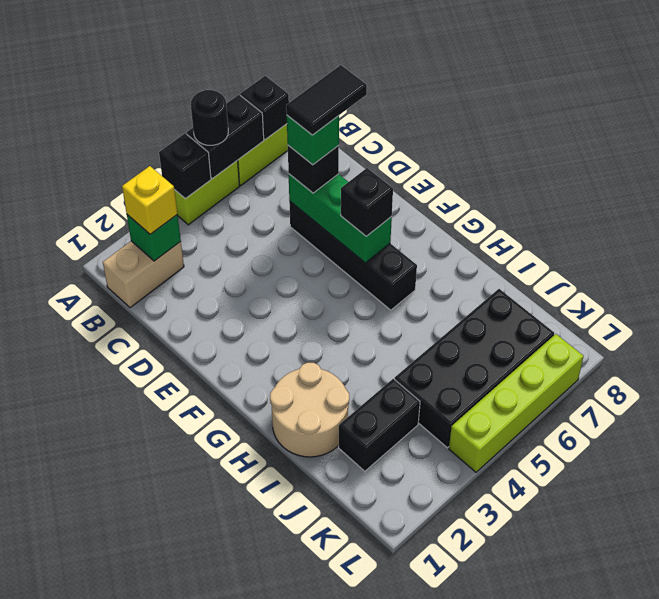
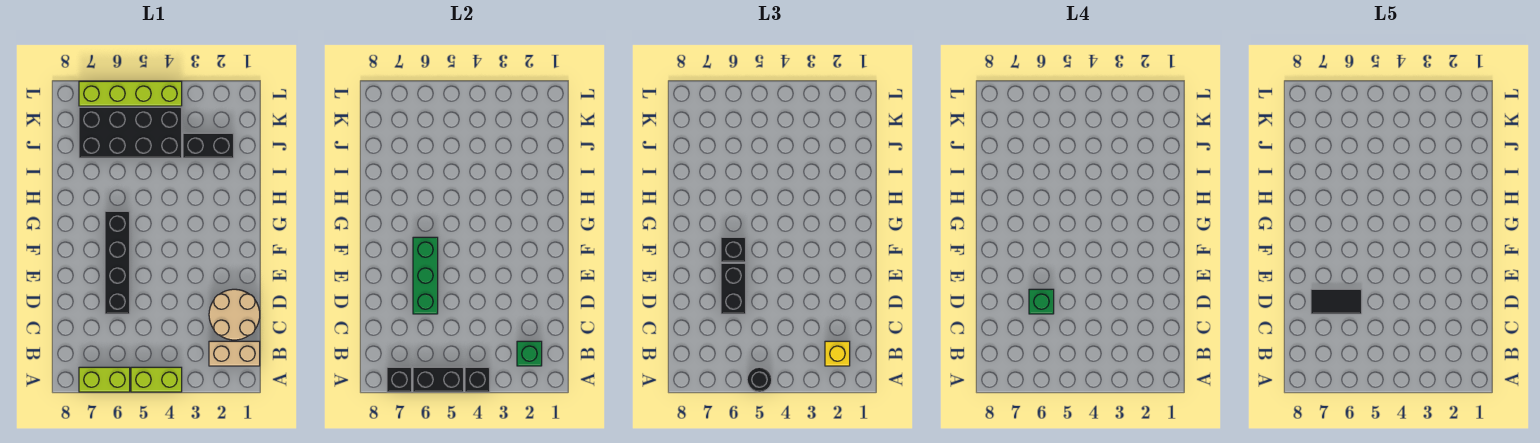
black 1x1 brick [288,145,339,193] -> black 1x2 brick [721,263,746,314]
tan 2x2 round brick [270,363,349,457] -> tan 2x2 round brick moved to [209,289,260,340]

